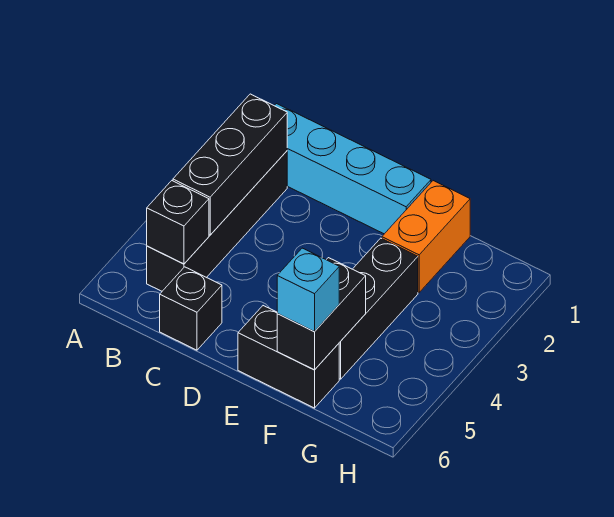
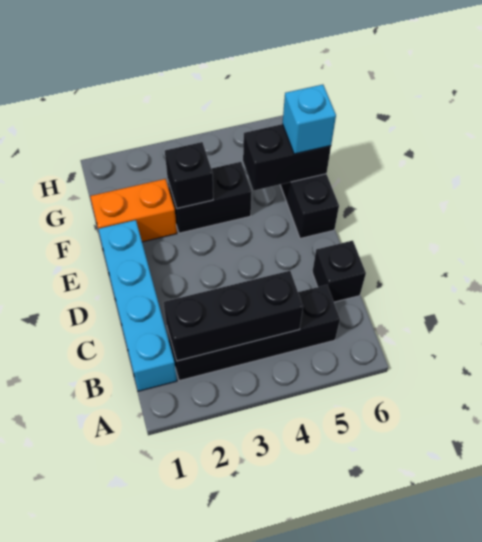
black 1x1 brick [147,181,209,264] -> black 1x1 brick moved to [165,142,213,208]
black 1x3 brick [339,238,418,379] -> black 1x2 brick [168,162,252,233]

